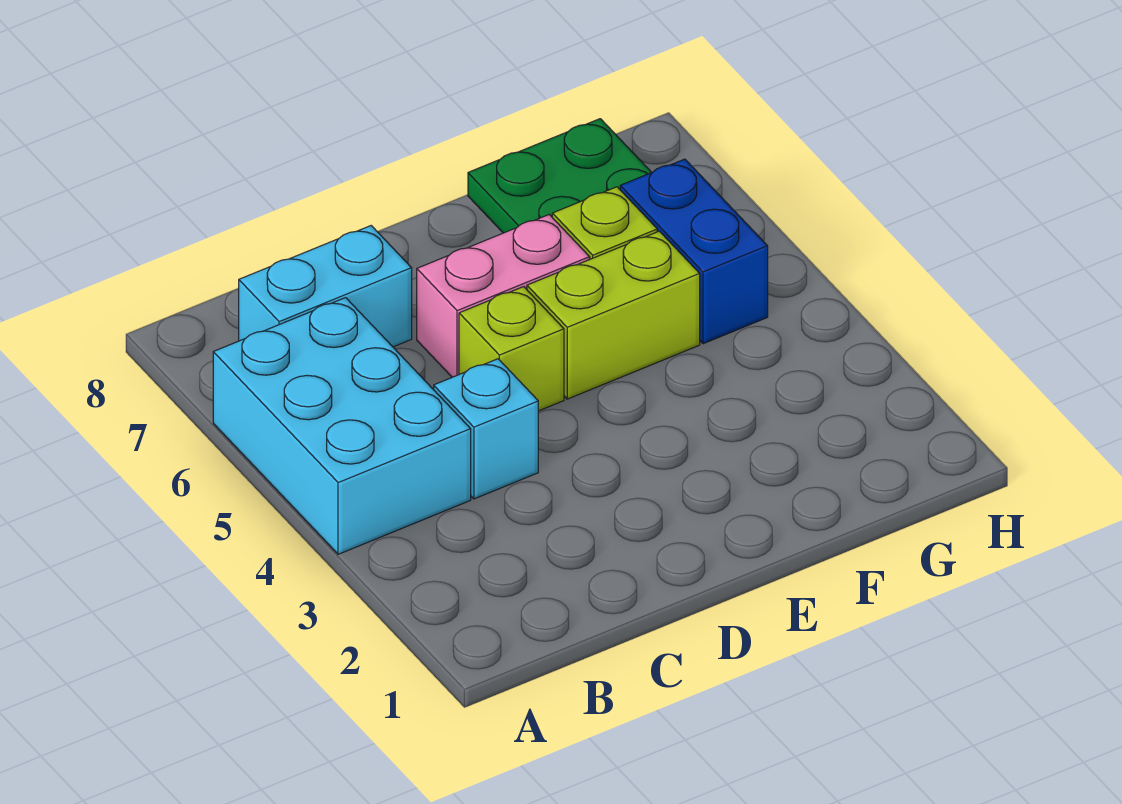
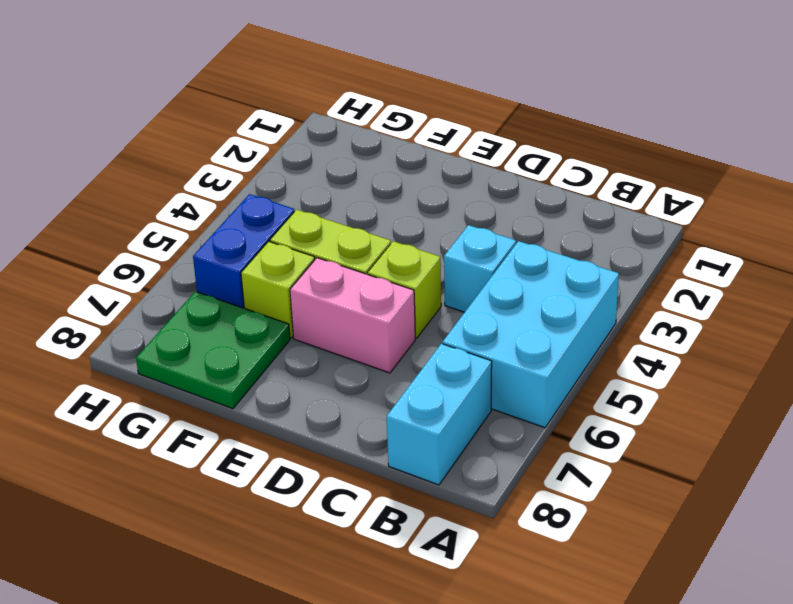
cyan 1x2 brick [239,226,412,347] -> cyan 1x2 brick turned to [387,344,492,485]

